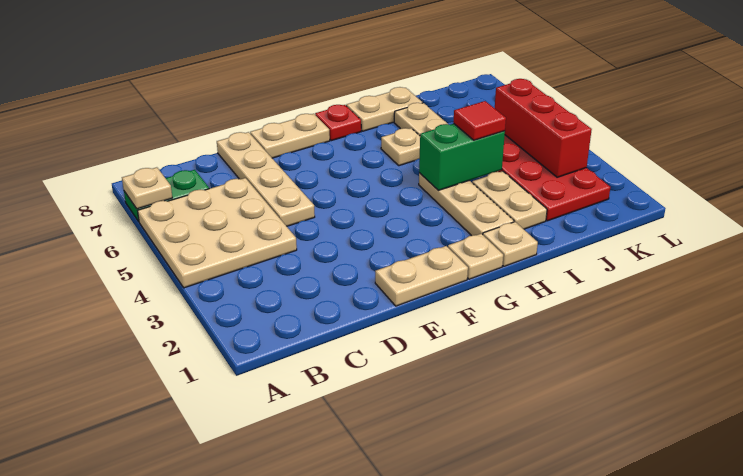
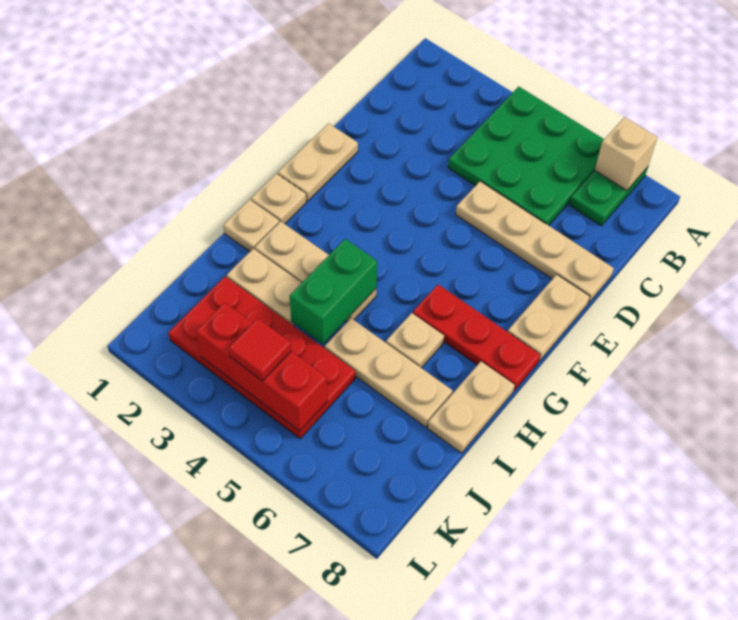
tan 3x3 plate [138,178,297,288] -> green 3x3 plate [448,87,604,226]
tan 1x1 plate [122,167,172,209] -> tan 1x1 brick [595,117,657,190]
red 1x1 plate [315,105,361,141] -> red 1x3 plate [413,285,540,391]
red 1x1 tile [454,101,506,140] -> red 1x1 tile moved to [229,318,291,381]

